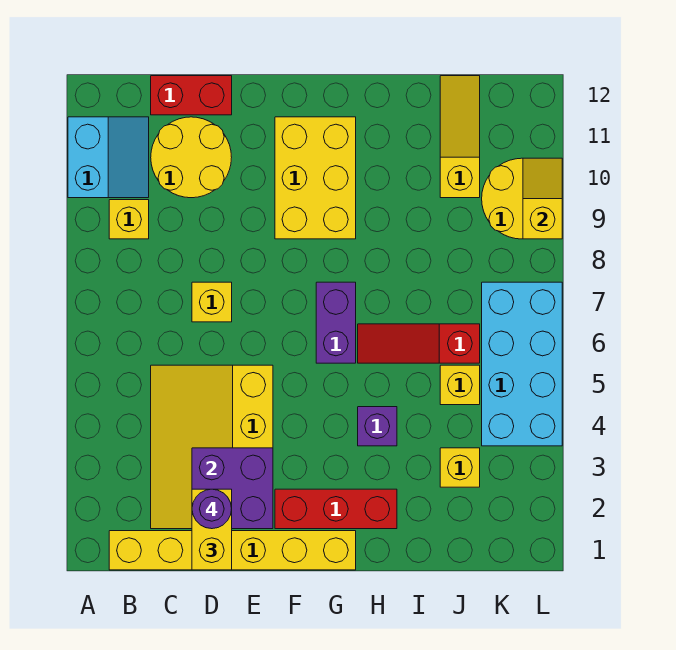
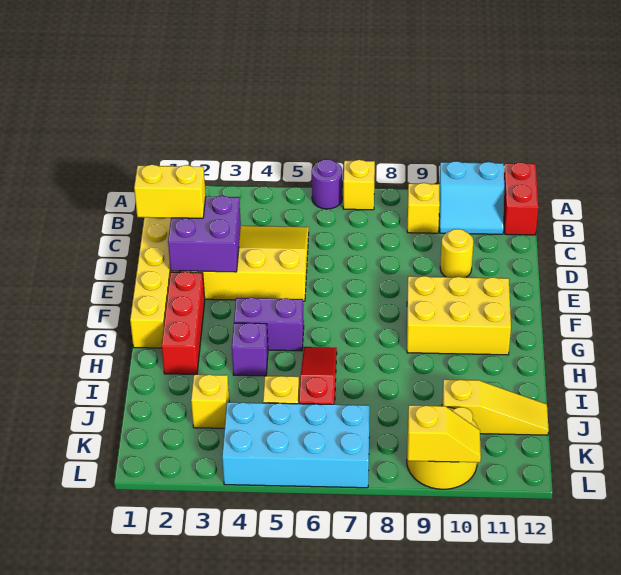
yellow 2x2 round brick [151,117,232,198] -> yellow 1x1 round brick [440,229,473,277]
red 1x2 brick [151,76,232,115] -> red 1x2 brick moved to [504,162,538,235]
purple 1x1 round brick [192,489,232,529] -> purple 1x1 round brick moved to [312,159,342,209]
yellow 1x1 brick [192,282,232,322] -> yellow 1x1 brick moved to [343,160,375,210]
purple 1x2 brick [316,282,356,363] -> purple 1x2 brick moved to [234,298,304,351]

